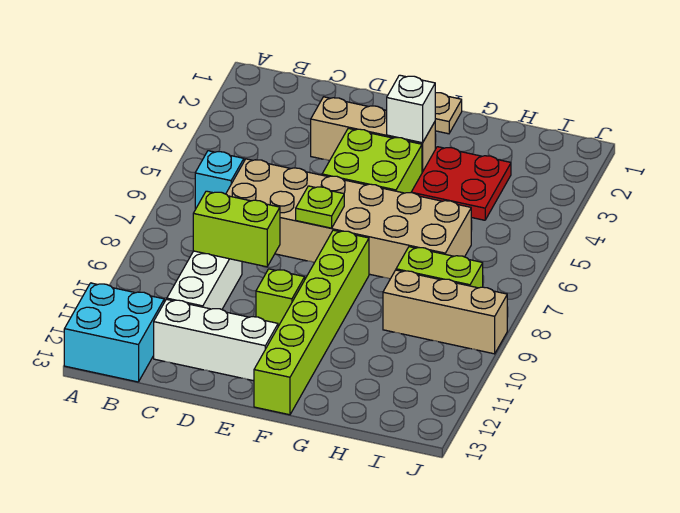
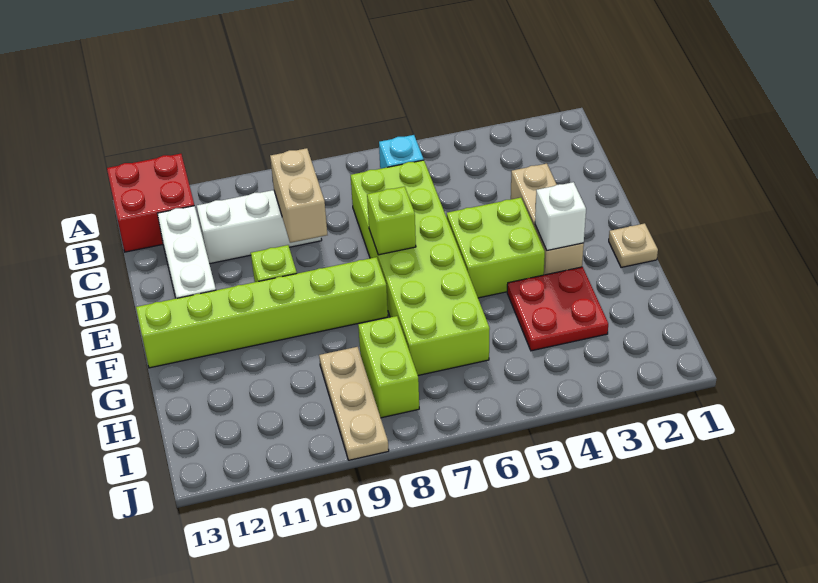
cyan 2x2 brick [64,283,164,382] -> red 2x2 brick [107,154,194,252]
tan 2x6 brick [226,159,471,279] -> lime 2x6 brick [351,160,490,375]
lime 1x2 brick [193,191,280,267] -> tan 1x2 brick [270,148,327,243]
lime 1x1 plate [296,186,344,228] -> lime 1x1 brick [367,187,416,255]
tan 1x3 brick [383,270,507,354] -> tan 1x3 plate [319,347,389,460]

